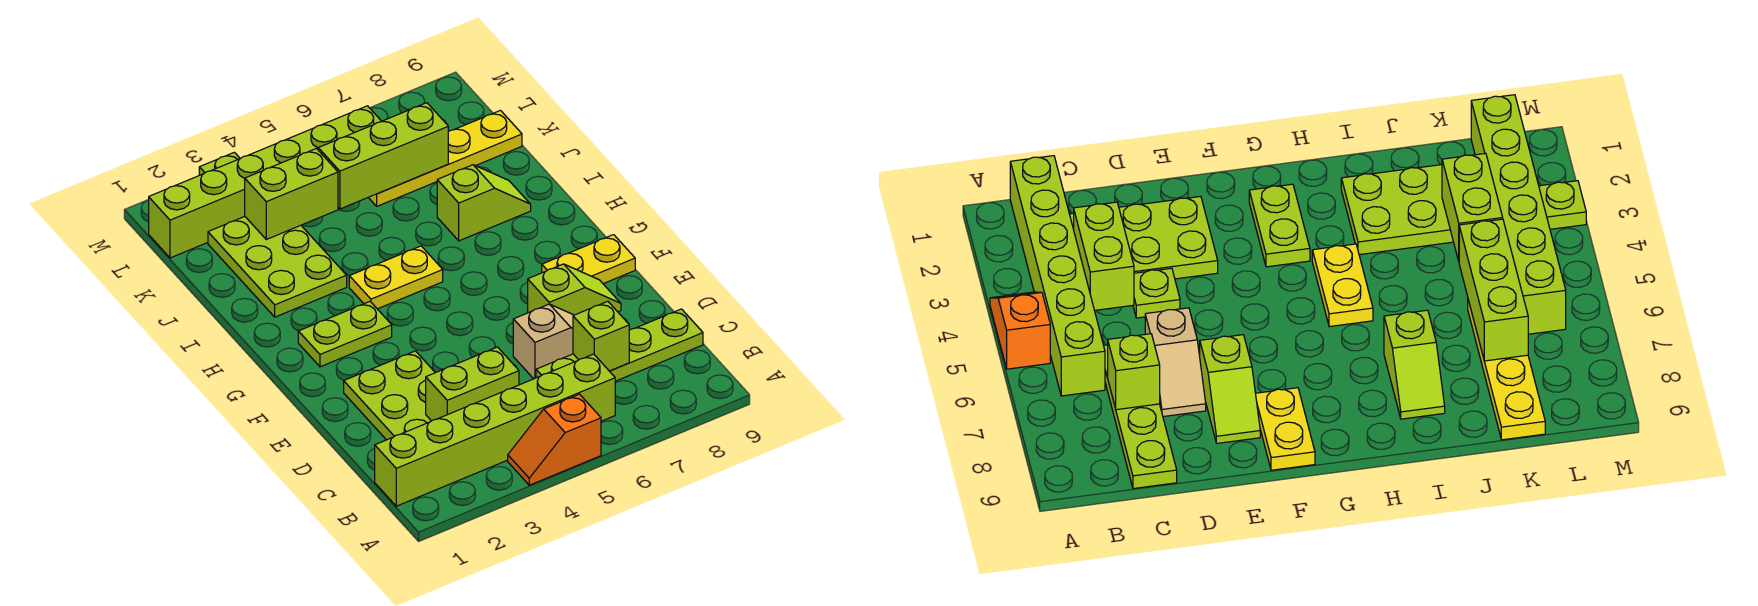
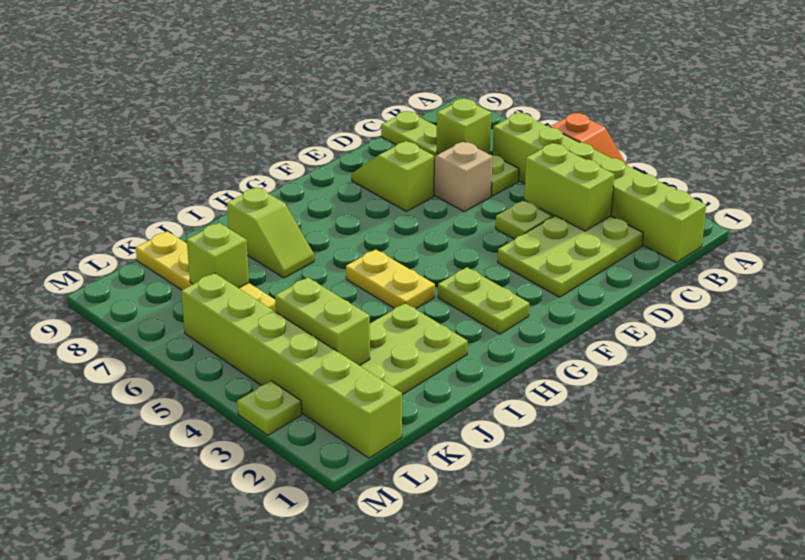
yellow 1x2 plate [542,235,635,284] -> none
lime 1x2 slope [437,165,531,241] -> lime 1x2 slope turned to [227,187,314,278]
lime 1x3 brick [318,103,448,209] -> lime 1x1 brick [187,223,249,288]

